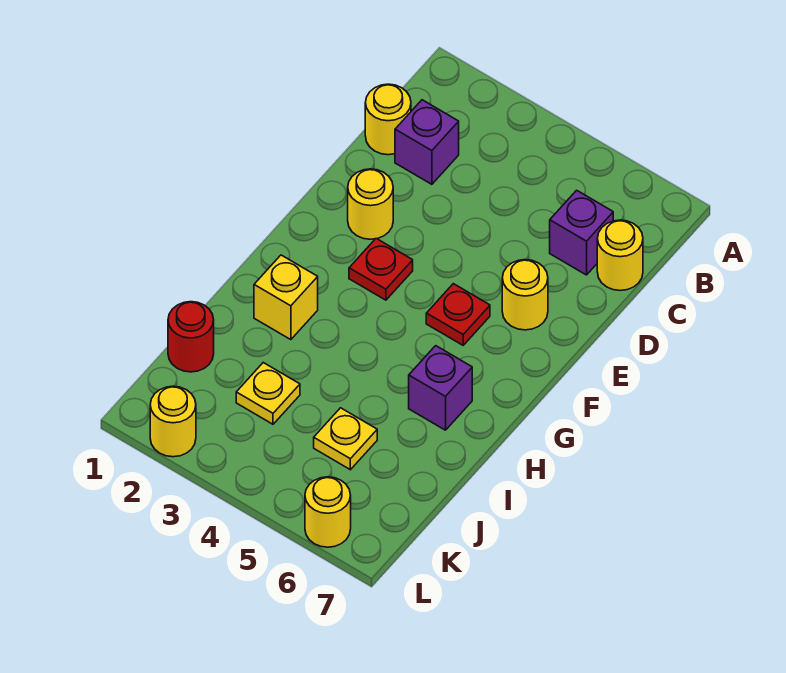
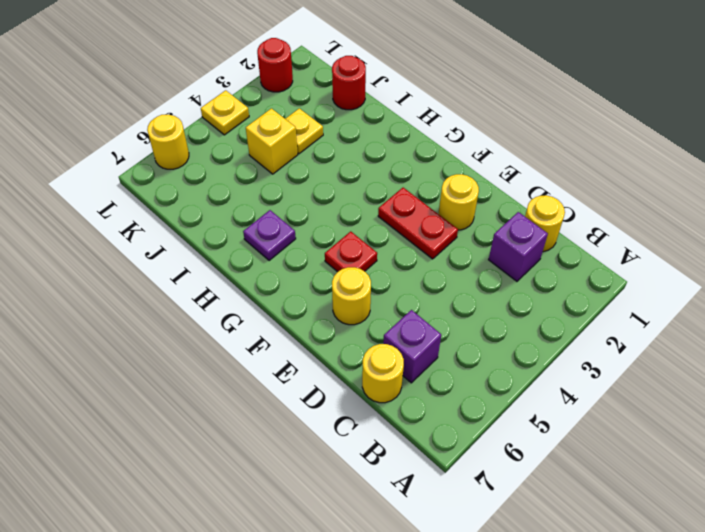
red 1x1 plate [349,239,413,300] -> red 1x2 plate [378,188,458,259]
yellow 1x1 brick [254,255,318,340] -> yellow 1x1 brick moved to [246,108,298,174]
purple 1x1 brick [409,346,472,430] -> purple 1x1 plate [243,210,296,261]
yellow 1x1 plate [314,408,377,470] -> yellow 1x1 plate moved to [201,90,249,135]
yellow 1x1 round brick [150,386,196,457] -> red 1x1 round brick [257,38,293,92]

